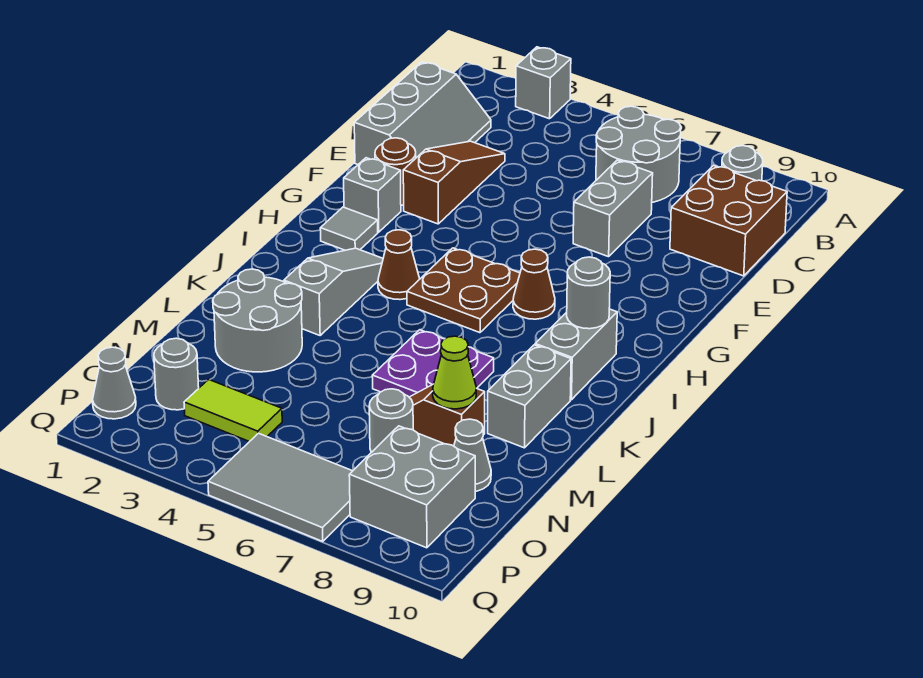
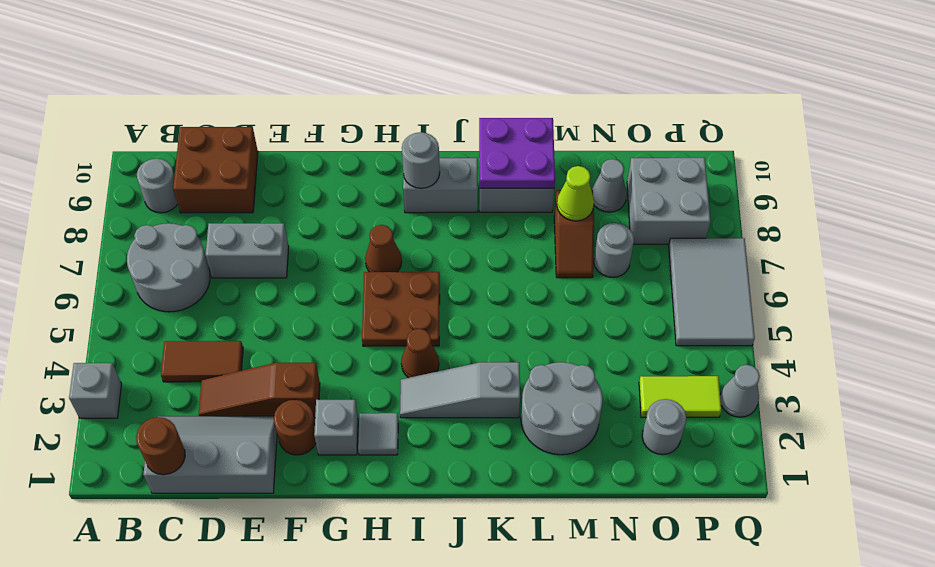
none -> brown 1x1 round brick [136,417,185,475]
none -> brown 1x2 tile [161,341,243,382]
purple 2x2 plate [372,330,494,397] -> purple 2x2 plate moved to [479,118,555,188]
lime 1x2 tile [184,379,282,442] -> lime 1x2 tile turned to [639,376,722,417]
grey 1x1 cone [93,347,136,419] -> grey 1x1 cone moved to [720,365,760,417]

